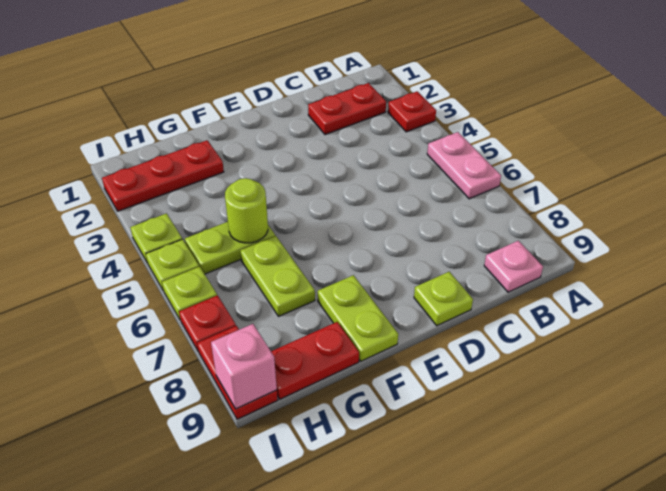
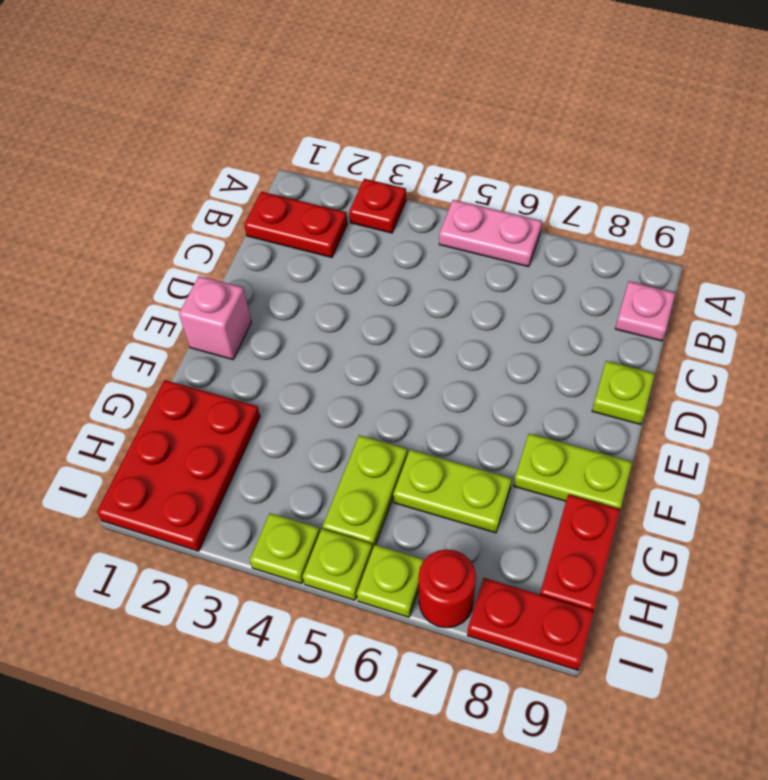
red 1x2 plate [308,83,386,135] -> red 1x2 plate turned to [244,192,347,258]
red 1x3 plate [102,140,224,211] -> red 2x3 plate [97,380,260,551]
lime 1x1 round brick [225,178,268,243] -> none
red 1x1 plate [179,295,236,352] -> red 1x1 round brick [419,549,476,628]
pink 1x1 brick [211,324,277,409] -> pink 1x1 brick moved to [179,276,251,360]

